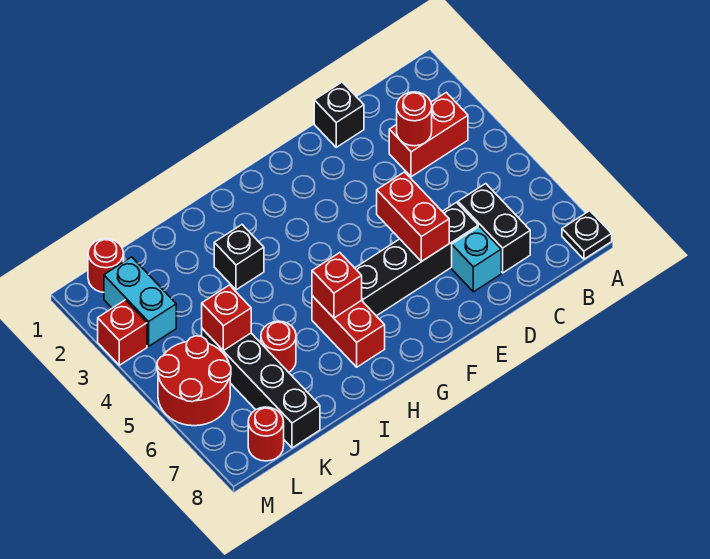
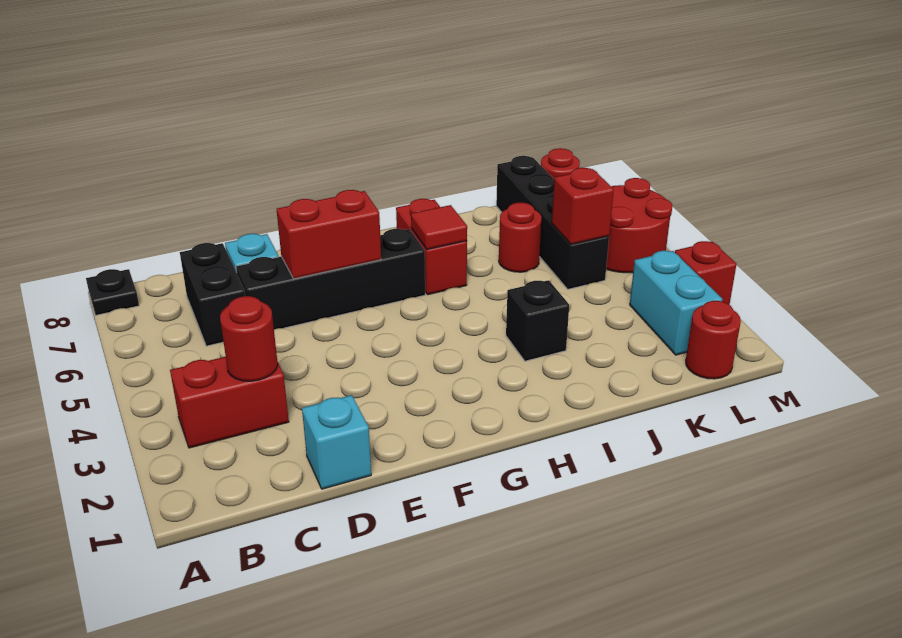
black 1x1 brick [314,82,364,147] -> cyan 1x1 brick [302,395,371,489]
red 1x2 brick [377,172,449,261] -> red 1x2 brick turned to [277,190,381,279]
red 1x1 brick [312,253,362,318] -> red 1x1 tile [411,205,467,249]

